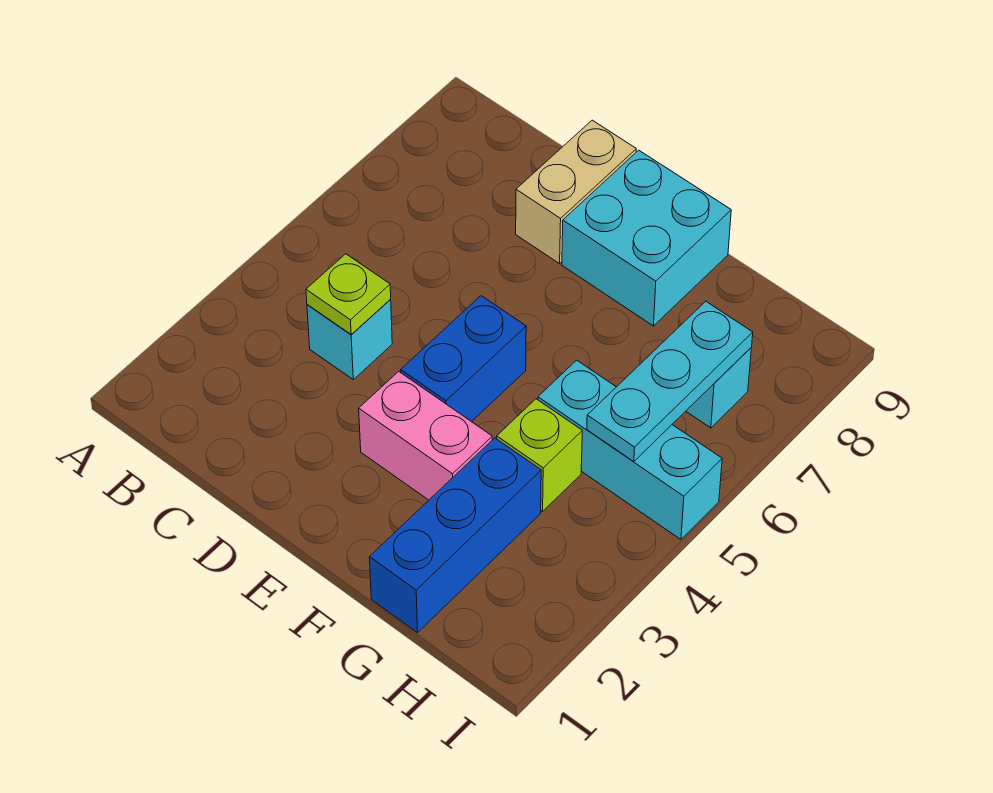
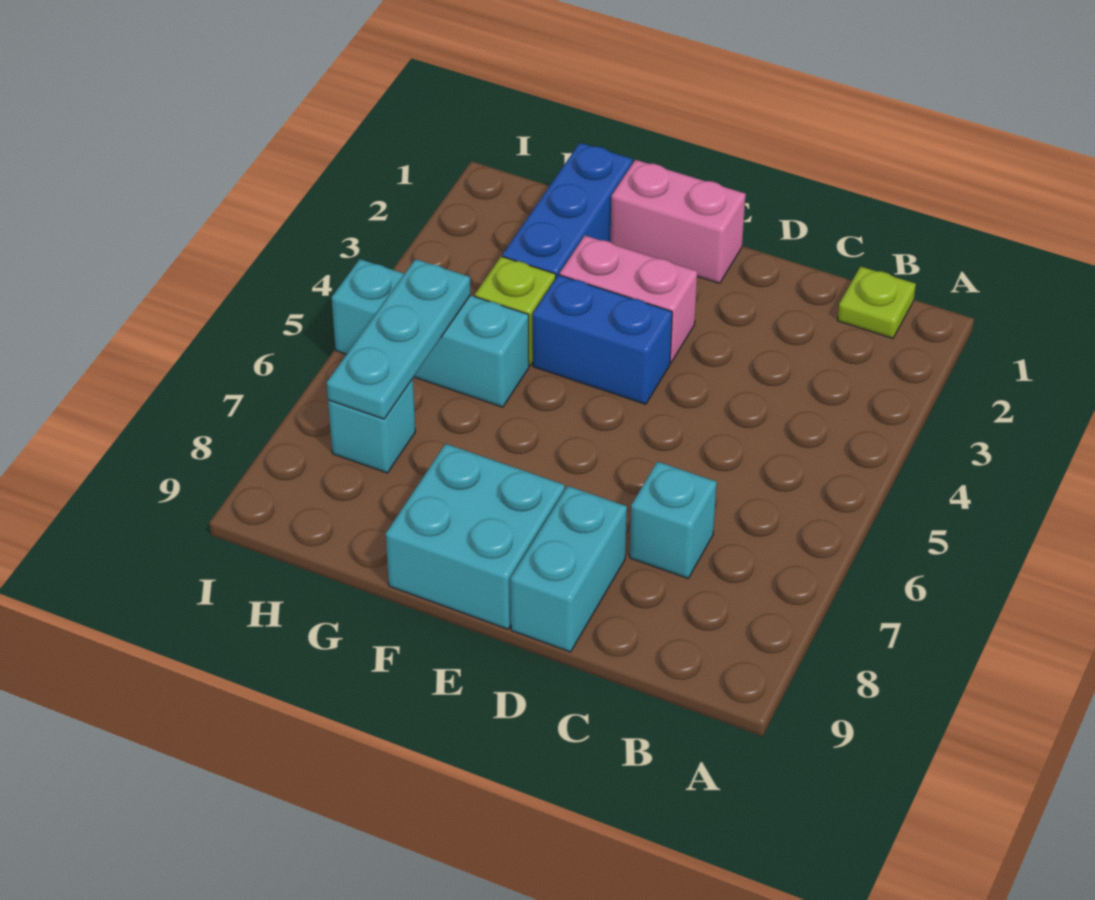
cyan 1x1 brick [307,299,392,380] -> cyan 1x1 brick moved to [630,462,717,578]
lime 1x1 plate [306,254,391,335] -> lime 1x1 plate moved to [838,266,916,338]
tan 1x2 brick [516,120,636,264] -> cyan 1x2 brick [510,486,627,652]
none -> pink 1x2 brick [611,160,746,283]
blue 1x2 brick [401,296,526,422] -> blue 1x2 brick turned to [533,275,672,404]

